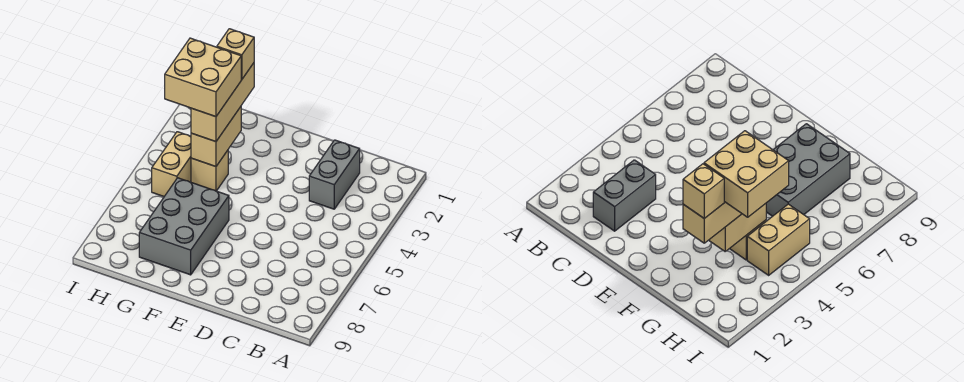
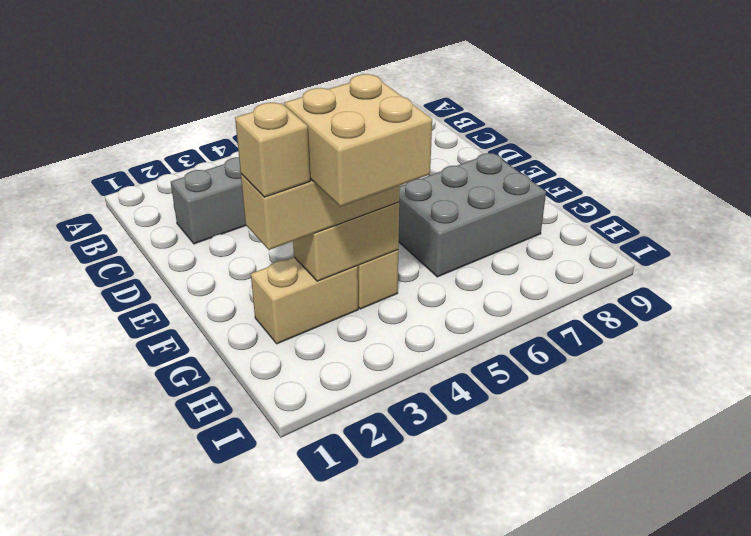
tan 1x2 brick [152,132,191,196] -> tan 1x2 brick moved to [251,257,358,344]

